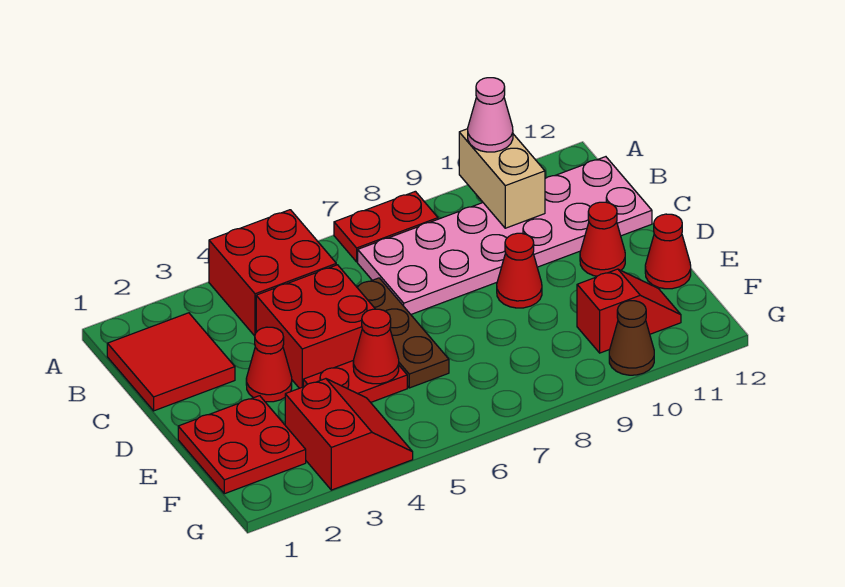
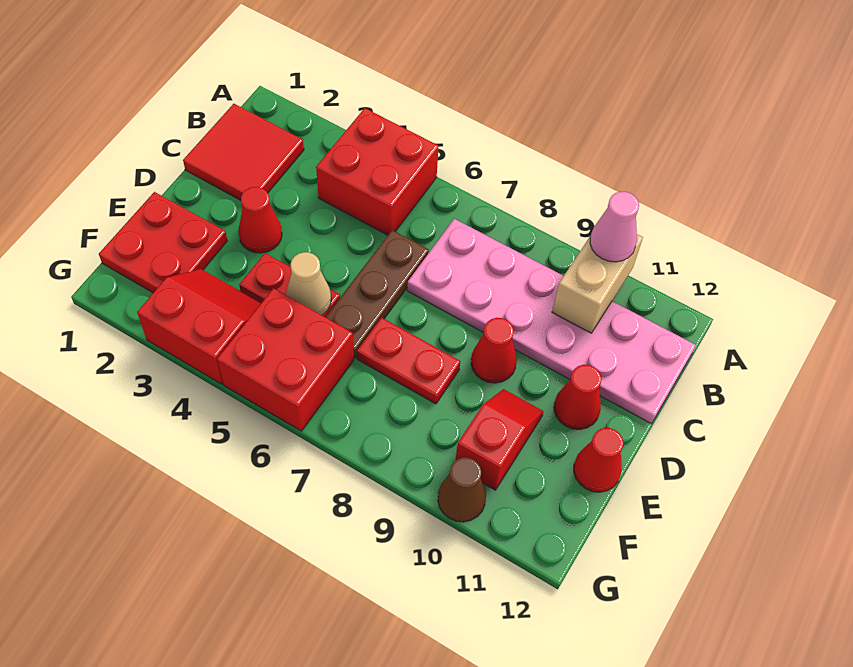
red 1x2 plate [334,191,438,262] -> red 1x2 plate moved to [357,318,460,404]
red 2x2 brick [256,265,375,388] -> red 2x2 brick moved to [217,288,354,431]
red 1x1 cone [353,309,399,384] -> tan 1x1 cone [286,252,331,315]
red 2x2 slope [285,379,413,490] -> red 2x2 slope turned to [137,269,261,384]
red 1x2 slope [577,269,681,353] -> red 1x2 slope turned to [455,389,544,490]

